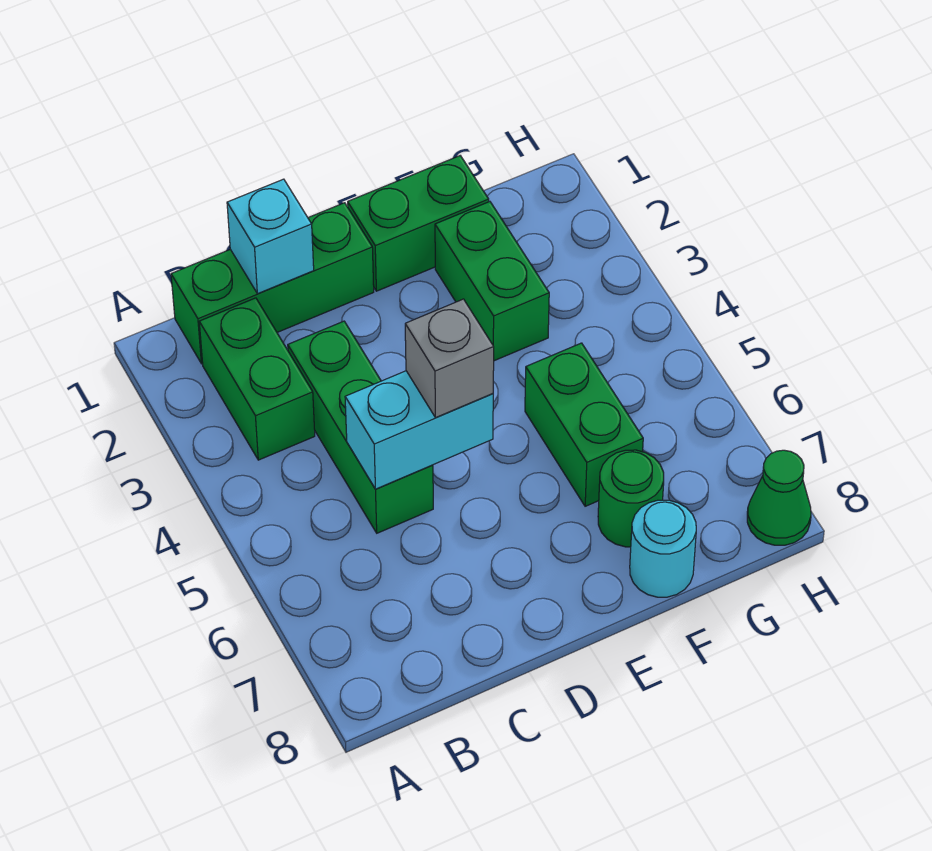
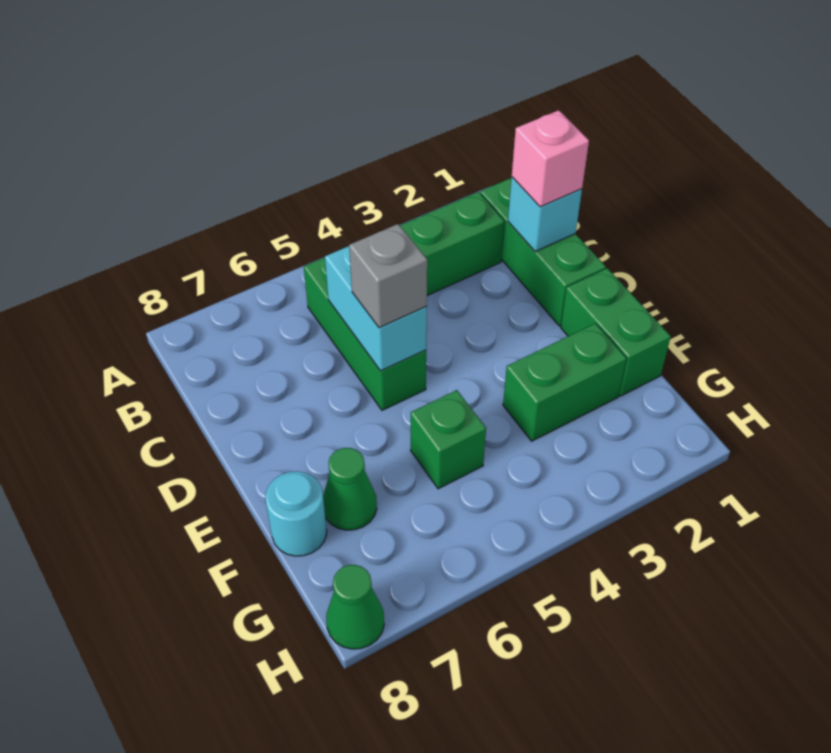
none -> pink 1x1 brick [512,110,589,207]
green 1x3 brick [288,321,433,533] -> green 1x3 brick turned to [304,257,426,410]
green 1x2 brick [525,343,643,506] -> green 1x1 brick [411,390,486,489]
green 1x1 round brick [598,450,664,547] -> green 1x1 cone [323,448,377,530]

